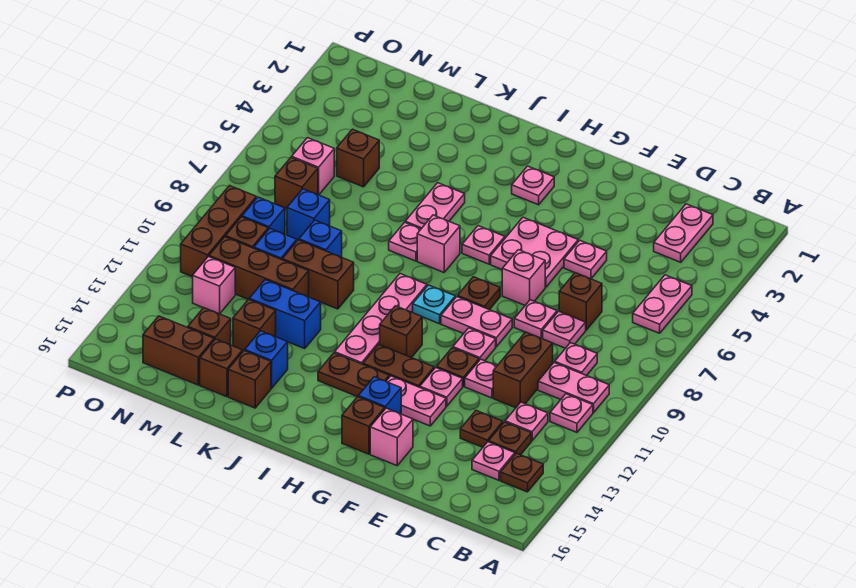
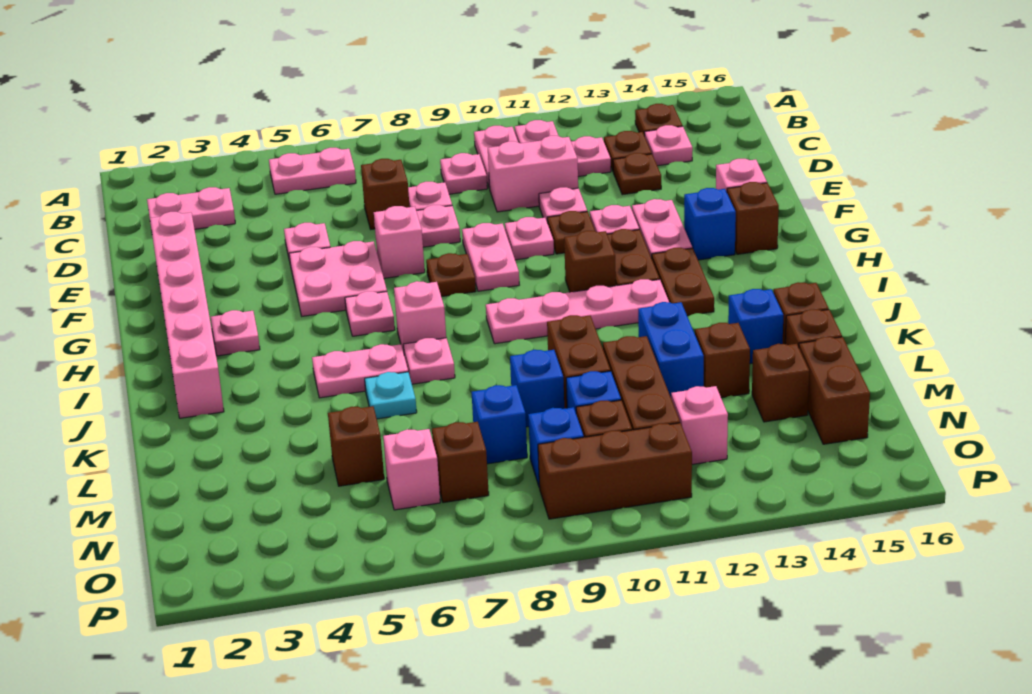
brown 1x2 brick [493,332,553,408] -> pink 1x2 brick [488,136,578,212]
none -> pink 1x6 brick [150,212,224,418]
cyan 1x1 plate [413,285,455,324] -> cyan 1x1 plate moved to [365,372,417,419]

